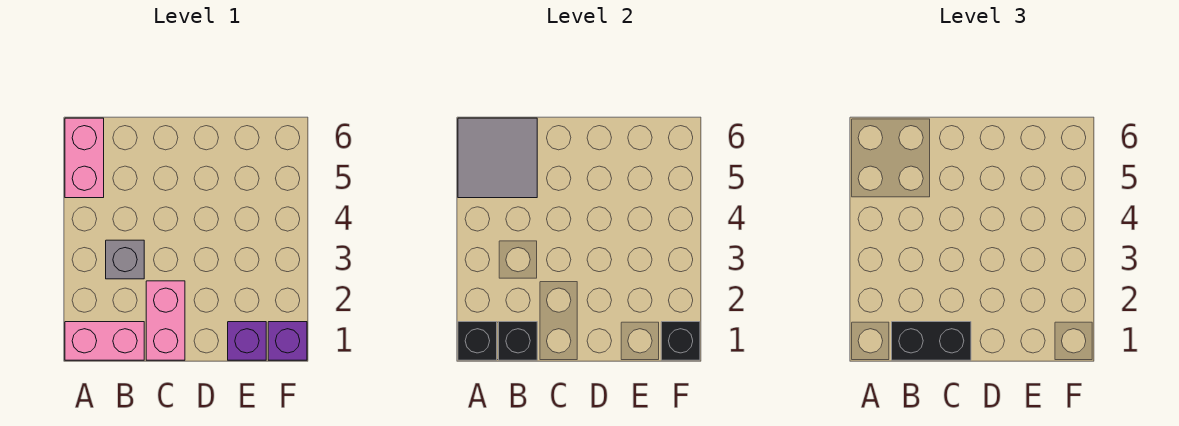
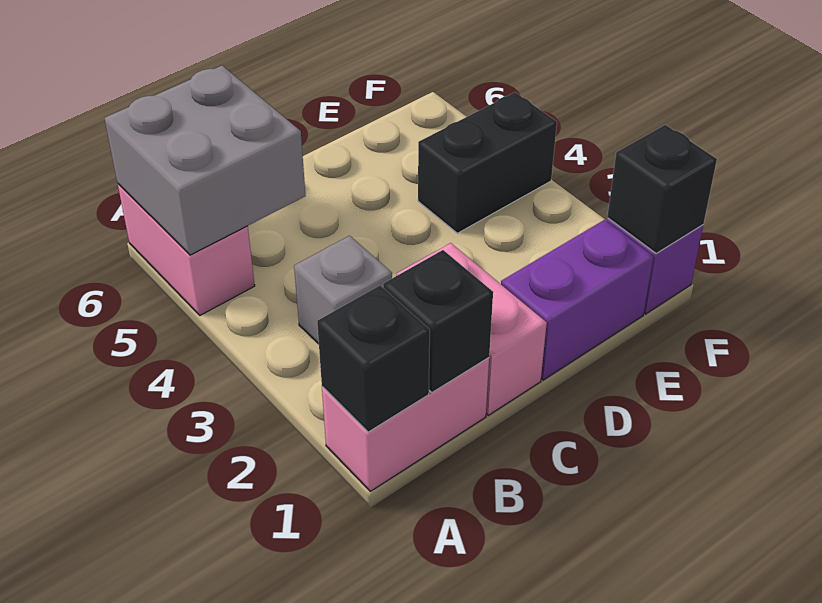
grey 2x2 tile [458,118,537,198] -> grey 2x2 brick [104,66,305,255]
black 1x2 brick [892,322,971,360] -> black 1x2 brick moved to [418,92,557,233]
purple 1x1 brick [228,322,266,360] -> purple 1x2 brick [501,220,654,380]

